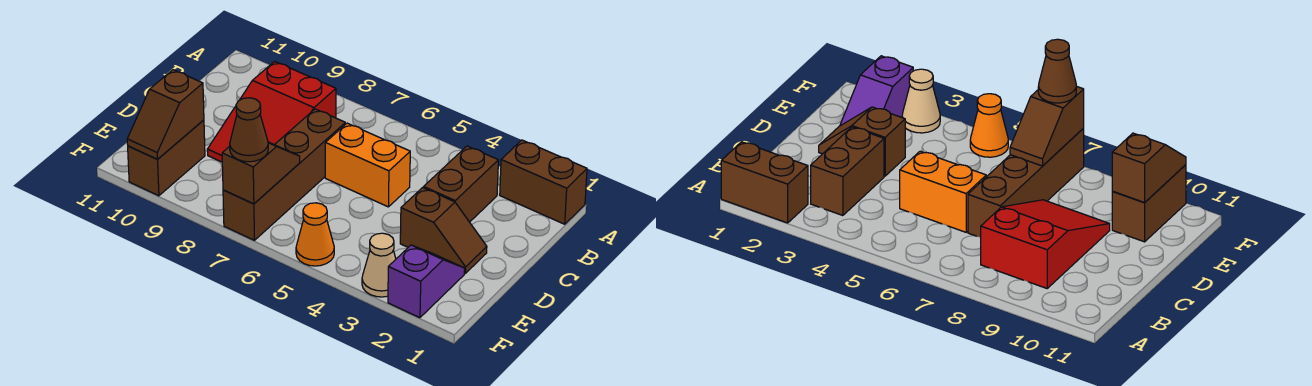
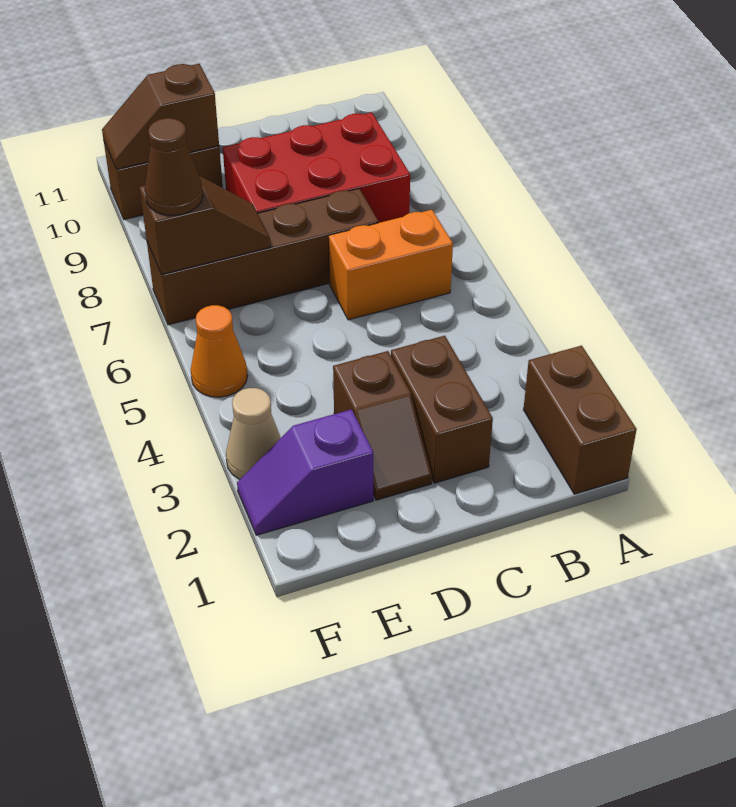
brown 1x2 brick [424,146,498,222] -> brown 1x2 brick turned to [391,336,493,483]
red 2x3 slope [207,61,336,162] -> red 2x3 brick [223,112,410,223]
orange 1x2 brick [325,123,410,207] -> orange 1x2 brick turned to [329,210,453,320]
purple 1x2 slope [388,245,465,318] -> purple 1x2 slope turned to [237,409,373,535]

